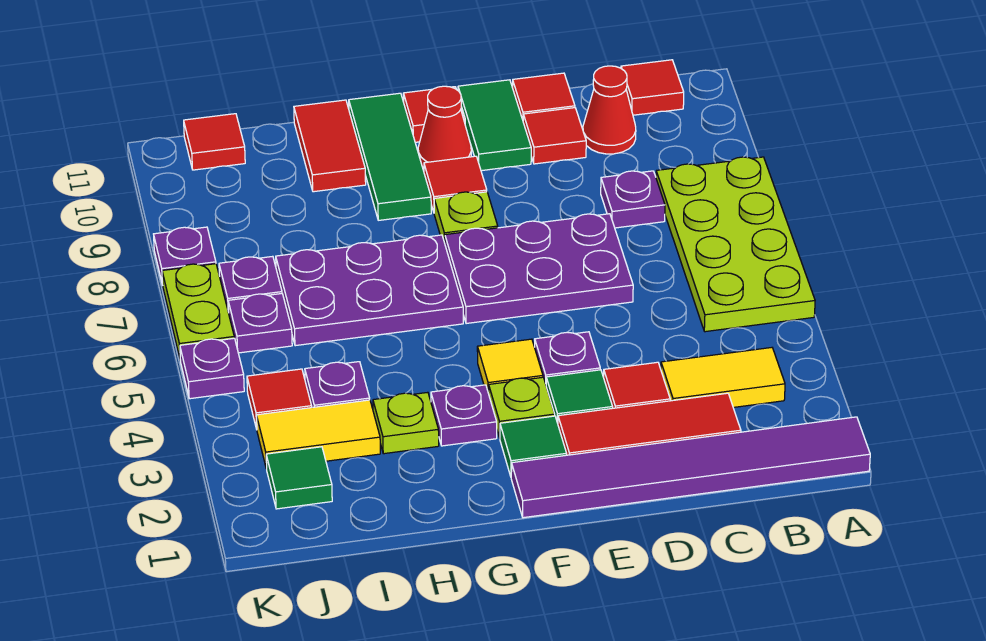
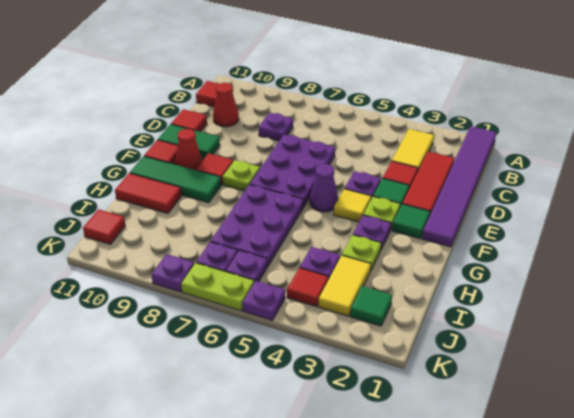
lime 2x4 plate [656,157,815,332] -> none
red 1x1 tile [523,108,586,164] -> none
none -> purple 1x1 cone [310,164,338,212]

